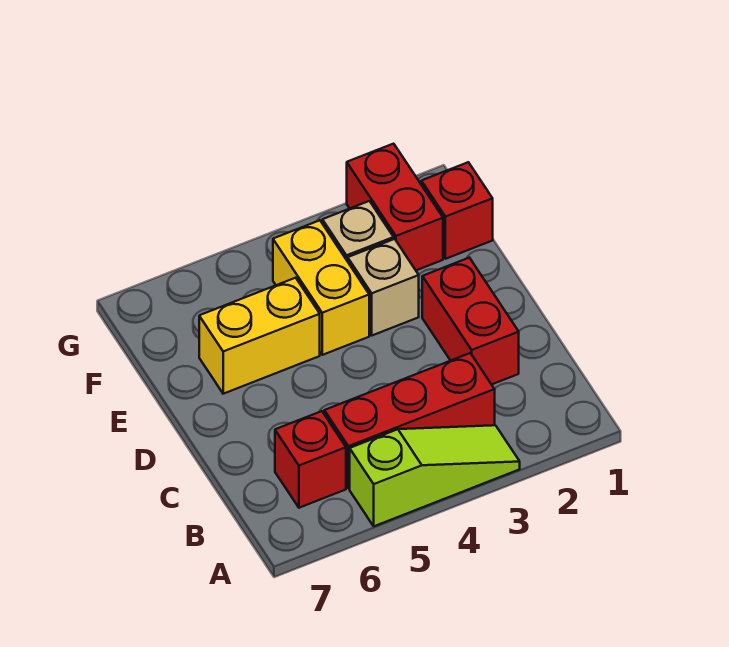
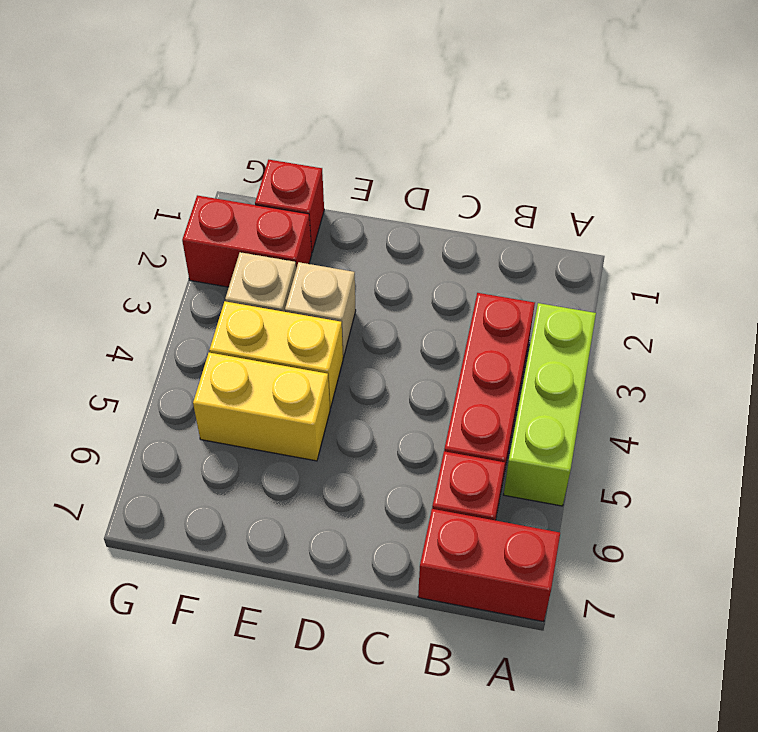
lime 1x3 slope [350,425,520,526] -> lime 1x3 brick [504,303,596,506]
red 1x2 brick [422,258,519,385] -> red 1x2 brick moved to [418,509,560,622]
yellow 1x2 brick [199,278,320,394] -> yellow 1x2 brick turned to [193,352,330,461]

